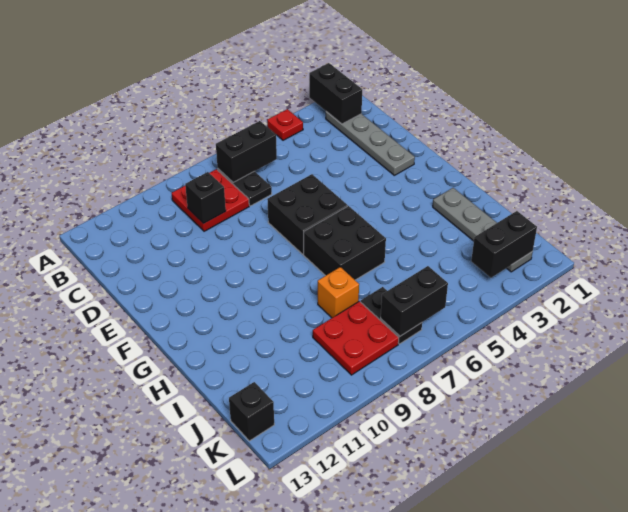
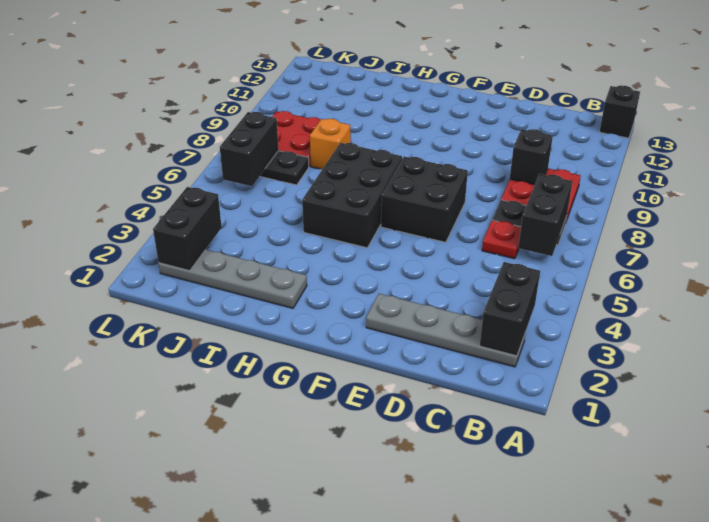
black 1x2 brick [309,63,362,124] -> black 1x2 brick turned to [480,262,540,356]
red 1x1 plate [267,109,303,140] -> red 1x1 plate moved to [482,220,521,259]
black 2x2 brick [304,206,386,280] -> black 2x3 brick [302,143,402,248]
black 1x1 brick [229,382,274,441] -> black 1x1 brick moved to [599,85,640,138]

